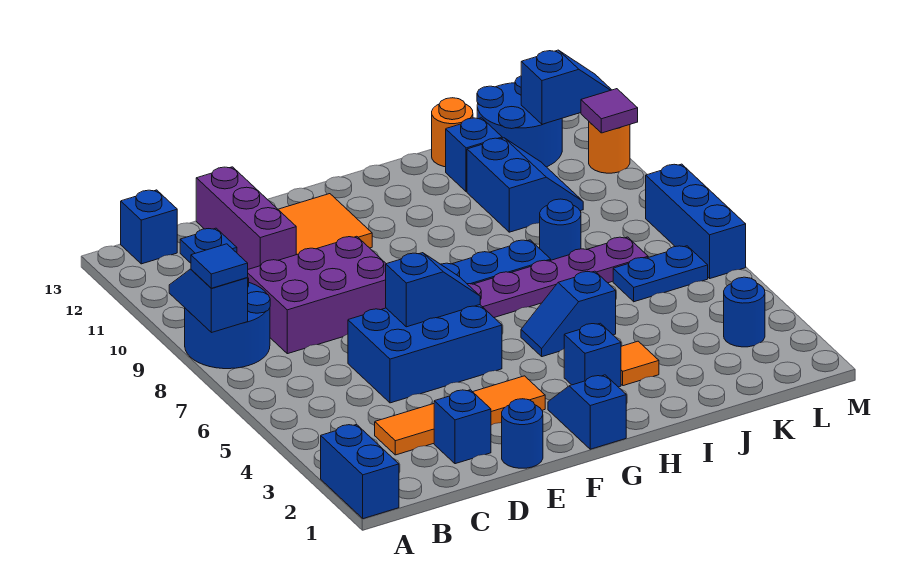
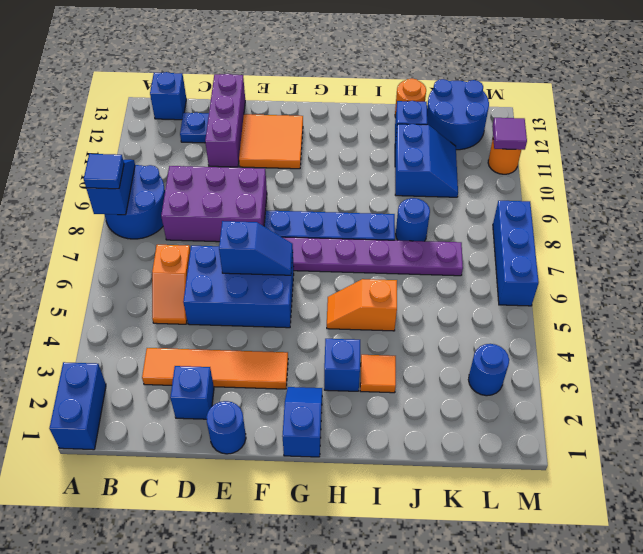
none -> orange 1x2 slope [152,245,190,324]
blue 1x2 slope [521,271,616,357] -> orange 1x2 slope [327,279,397,331]
blue 1x2 plate [613,246,708,302] -> none
blue 1x2 slope [521,50,611,124] -> none

